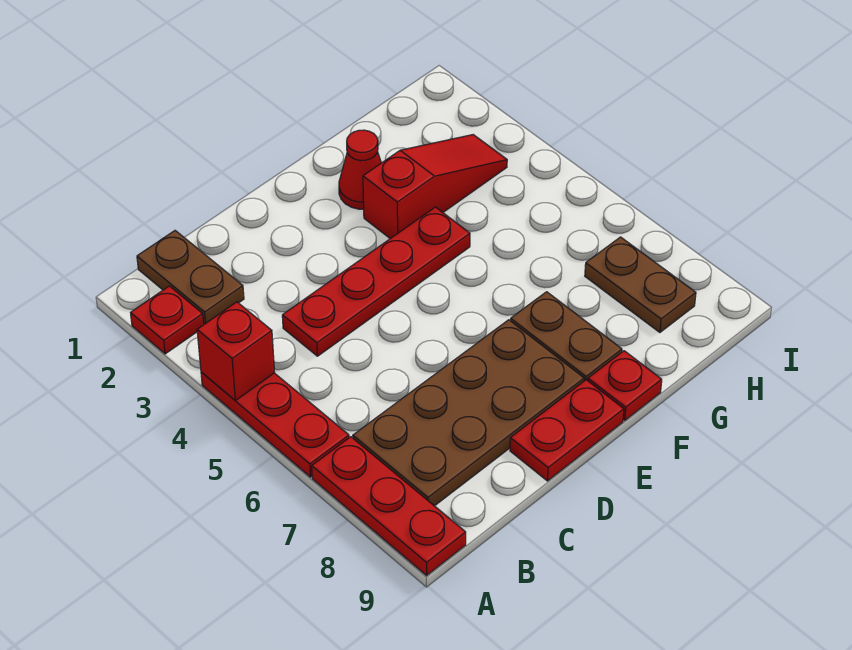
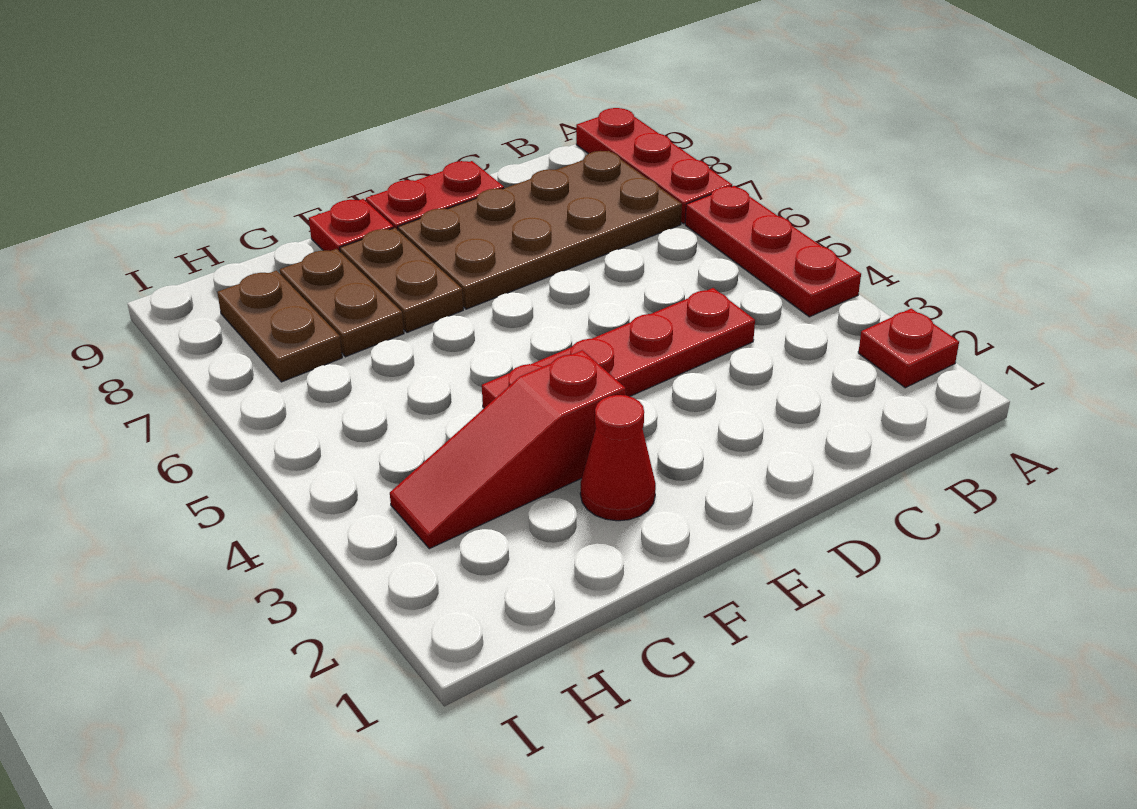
red 1x1 brick [197,302,275,401] -> none
brown 1x2 plate [137,231,244,324] -> brown 1x2 plate moved to [280,249,404,357]

